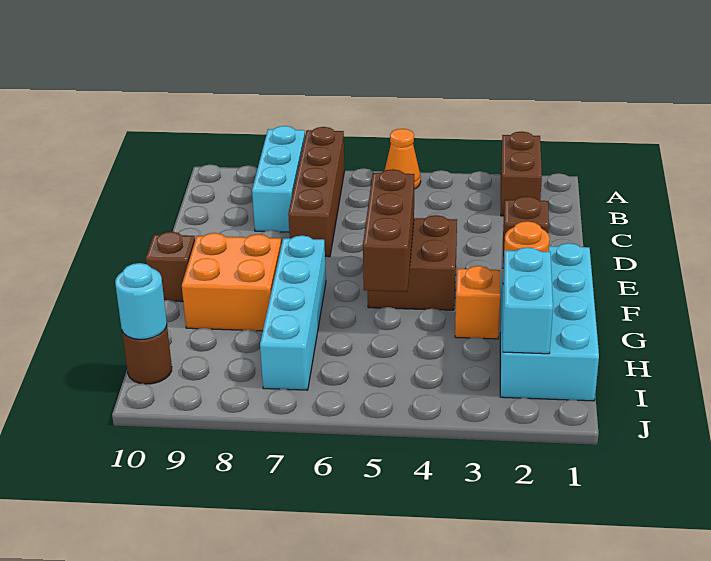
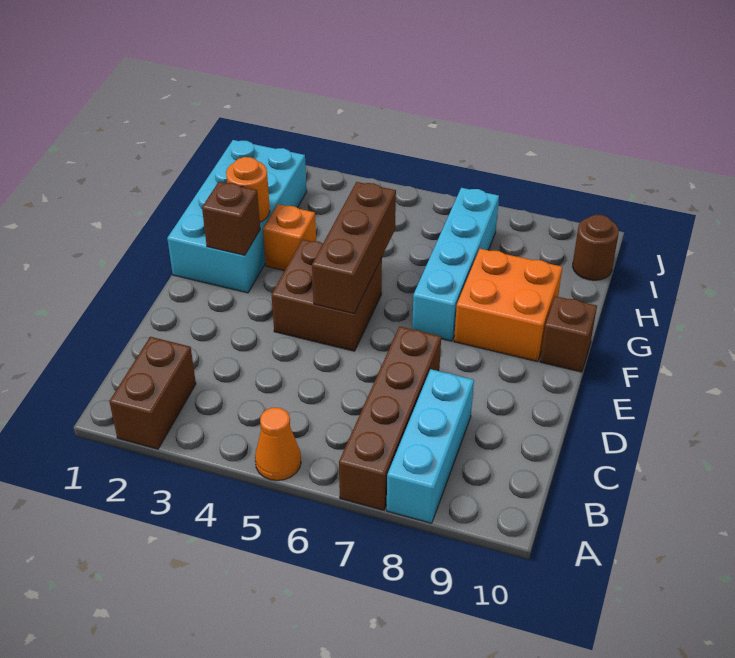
cyan 1x2 brick [503,247,553,354] -> none
cyan 1x1 round brick [115,263,167,339] -> none

